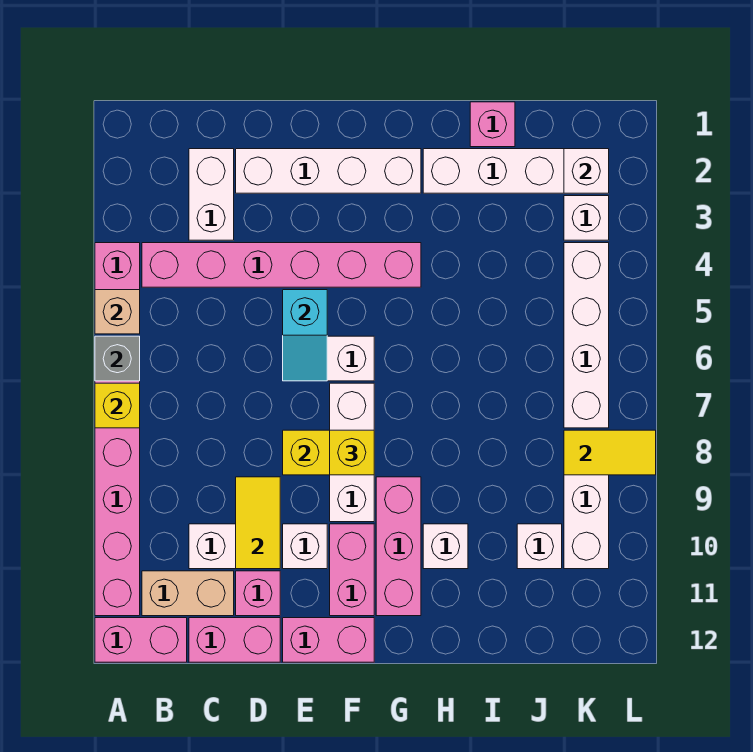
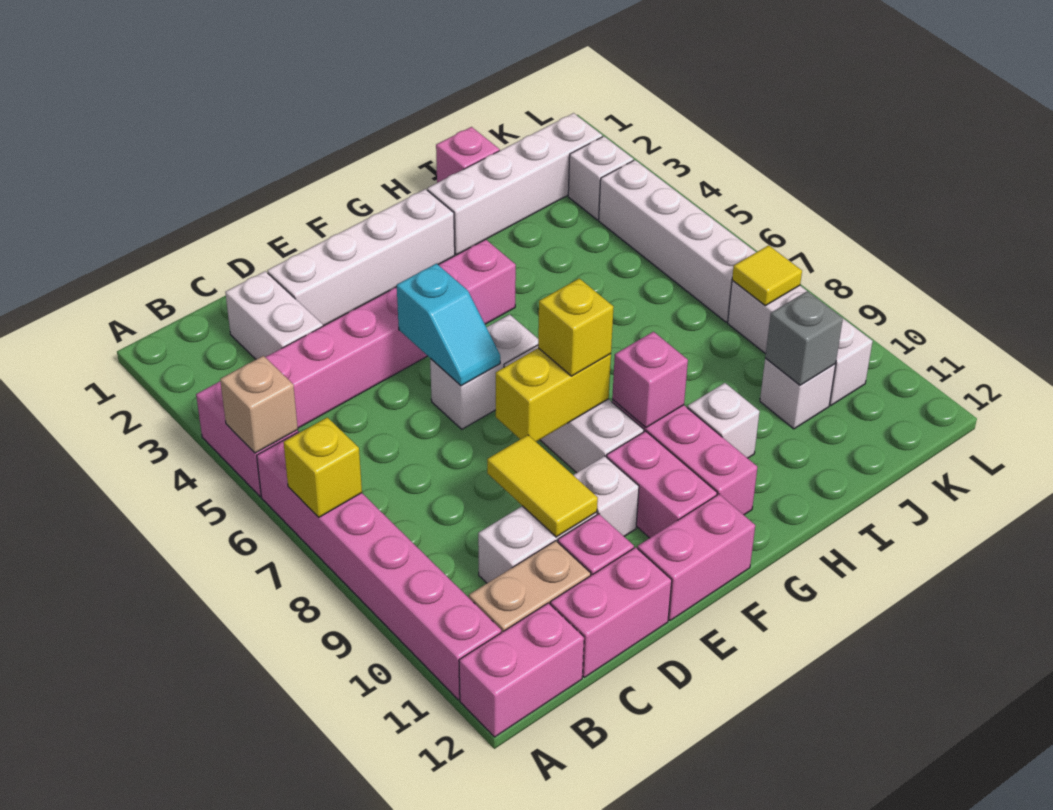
grey 1x1 brick [95,336,140,381] -> grey 1x1 brick moved to [765,291,843,385]
none -> pink 1x1 brick [612,332,688,428]
white 1x1 brick [564,149,609,193] -> none
yellow 1x2 tile [564,430,656,475] -> yellow 1x1 tile [732,245,802,306]

